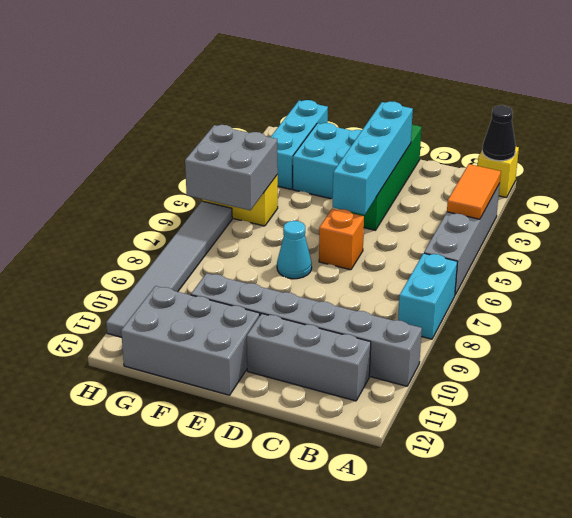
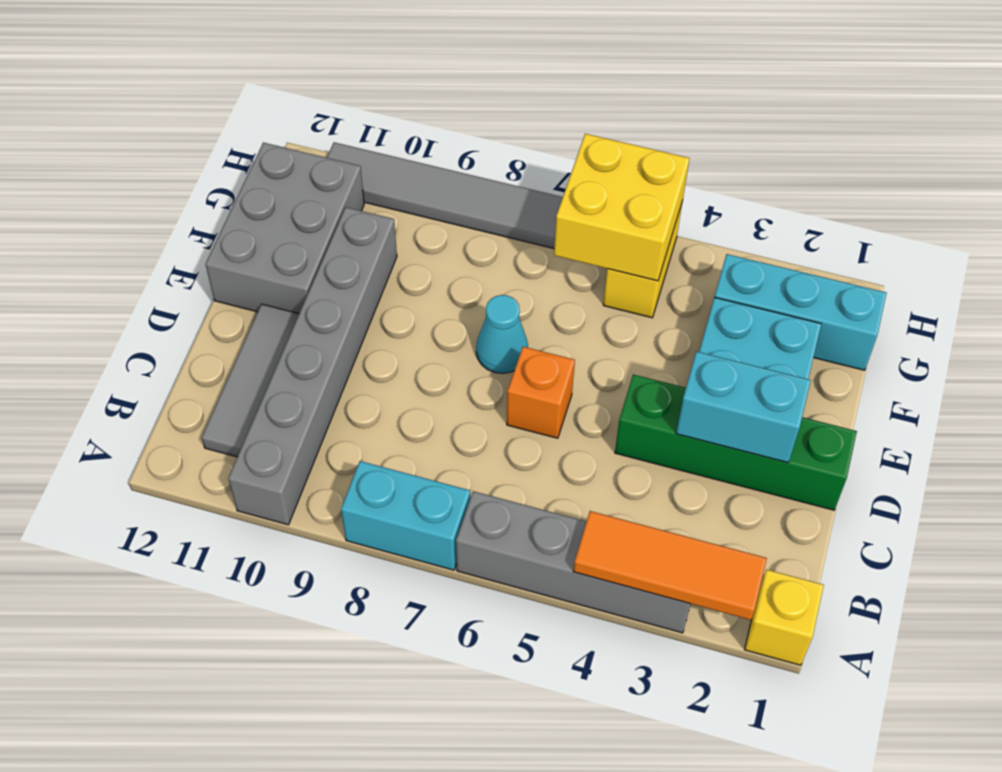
black 1x1 cone [482,105,516,161] -> none
orange 1x2 tile [447,164,501,219] -> orange 1x3 tile [573,511,767,620]
grey 1x3 brick [247,314,371,401] -> grey 1x3 tile [202,304,299,457]
cyan 1x4 brick [333,101,413,215] -> cyan 1x2 brick [676,351,811,463]
grey 2x2 brick [185,125,278,210] -> yellow 2x2 brick [554,134,690,281]

